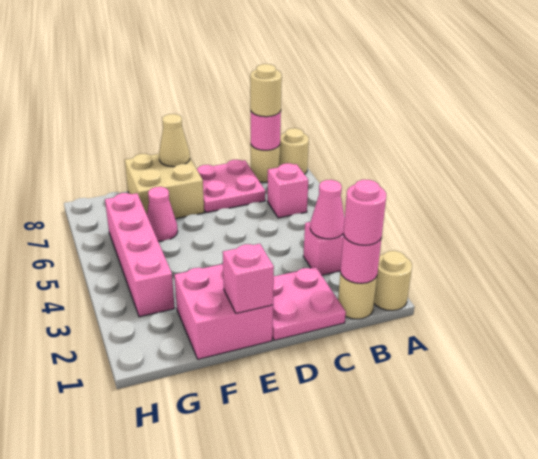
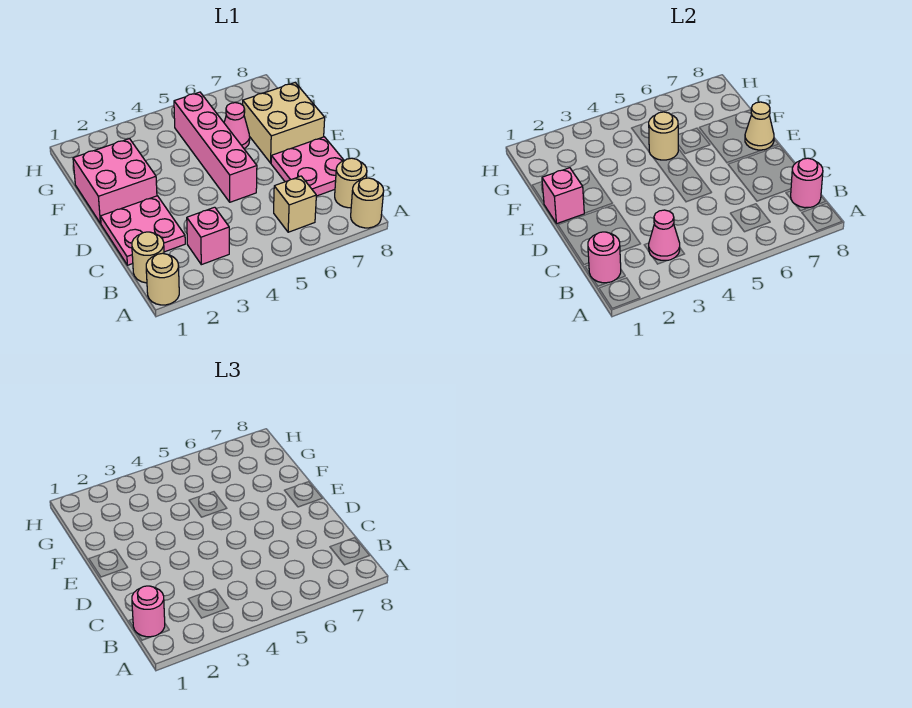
pink 1x1 brick [267,163,308,218] -> tan 1x1 brick [274,176,316,232]
tan 1x1 round brick [250,64,282,117] -> tan 1x1 round brick moved to [649,112,678,160]
pink 1x4 brick [105,193,175,317] -> pink 1x4 brick turned to [174,92,257,202]

